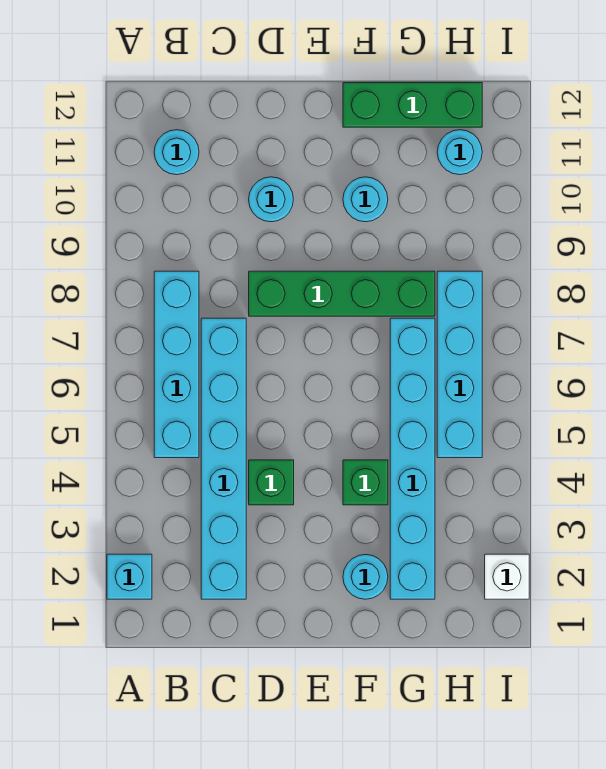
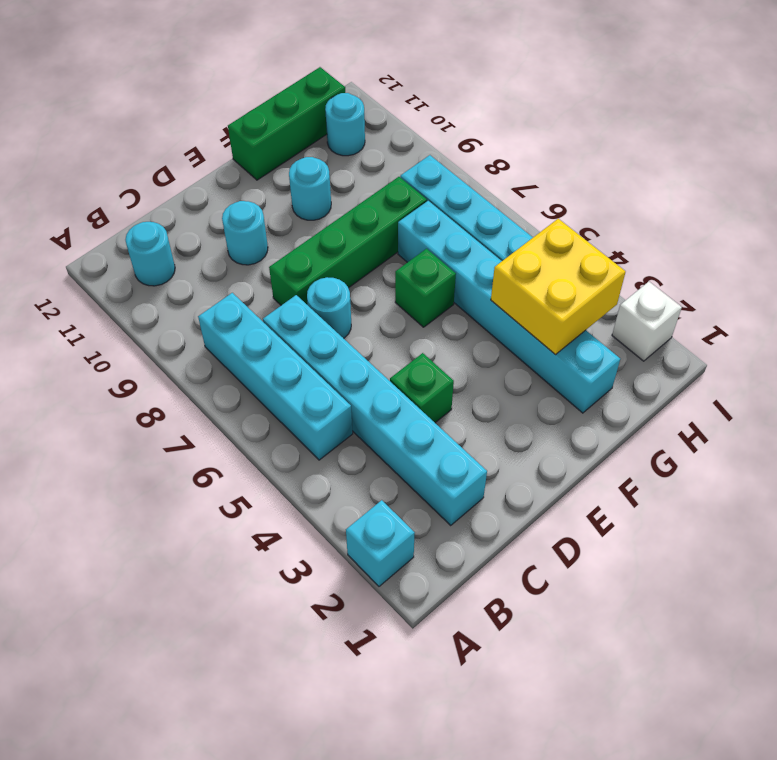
cyan 1x1 round brick [343,554,388,599] -> cyan 1x1 round brick moved to [307,277,351,338]
green 1x1 brick [343,460,388,505] -> green 1x1 brick moved to [395,249,456,327]
none -> yellow 2x2 brick [491,219,626,355]

